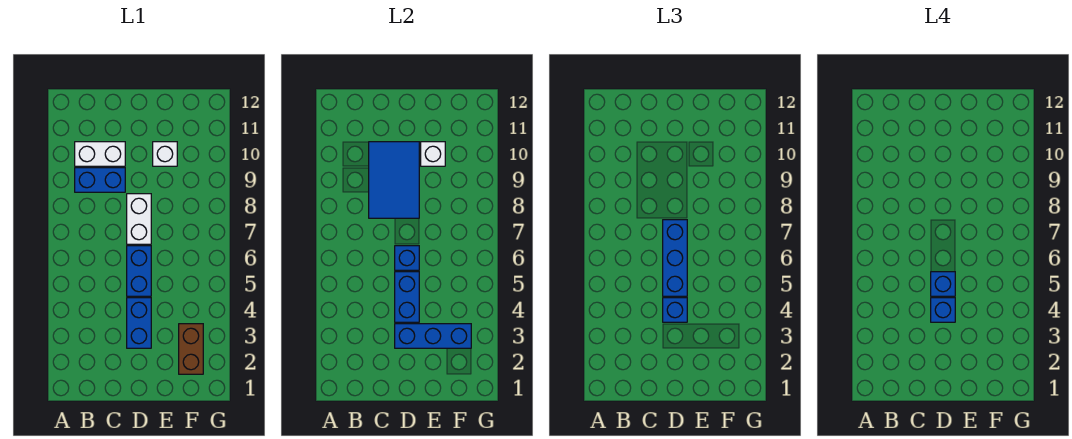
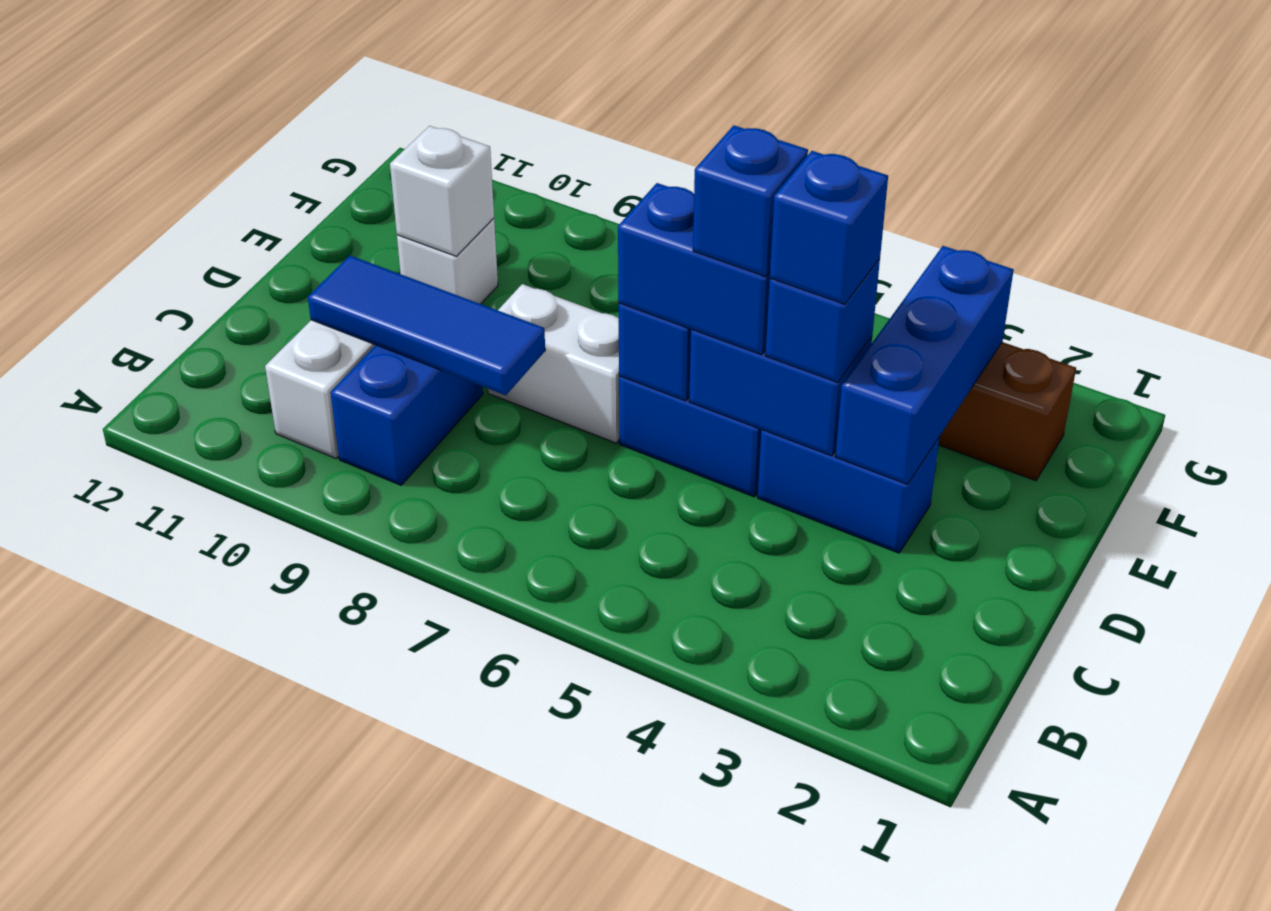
blue 2x3 tile [369,142,419,218] -> blue 1x3 tile [308,256,545,395]
blue 1x3 brick [663,220,687,296] -> blue 1x2 brick [618,183,770,355]

